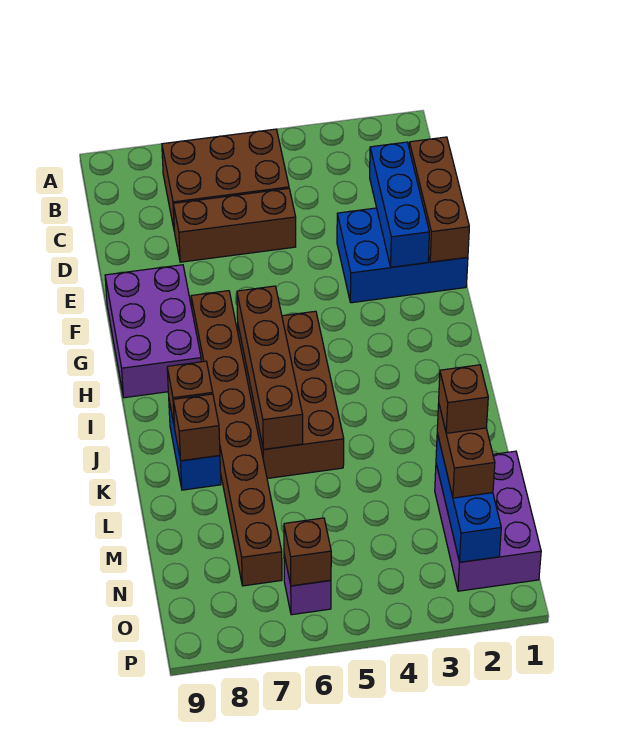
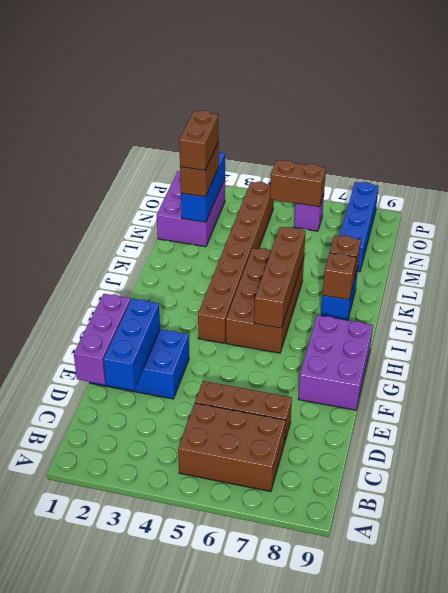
brown 1x3 brick [409,137,469,262] -> purple 1x3 brick [74,294,131,384]
brown 1x8 brick [191,291,282,586] -> brown 1x8 brick moved to [198,182,274,343]
brown 1x1 brick [439,365,488,433] -> brown 1x2 brick [179,110,219,170]
none -> blue 1x4 brick [340,182,379,272]
brown 1x1 brick [284,518,331,586] -> brown 1x2 brick [270,160,326,207]

